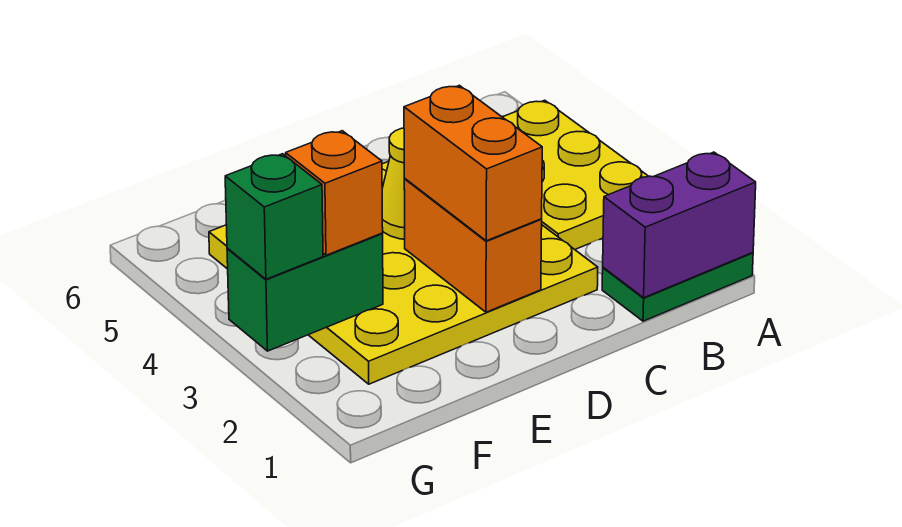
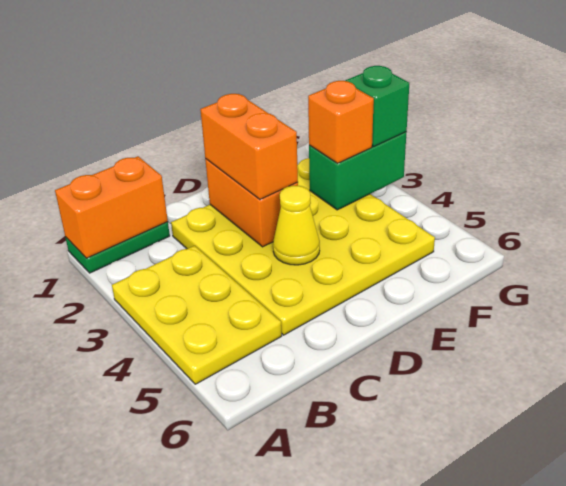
purple 1x2 brick [603,152,756,298] -> orange 1x2 brick [55,156,168,258]

